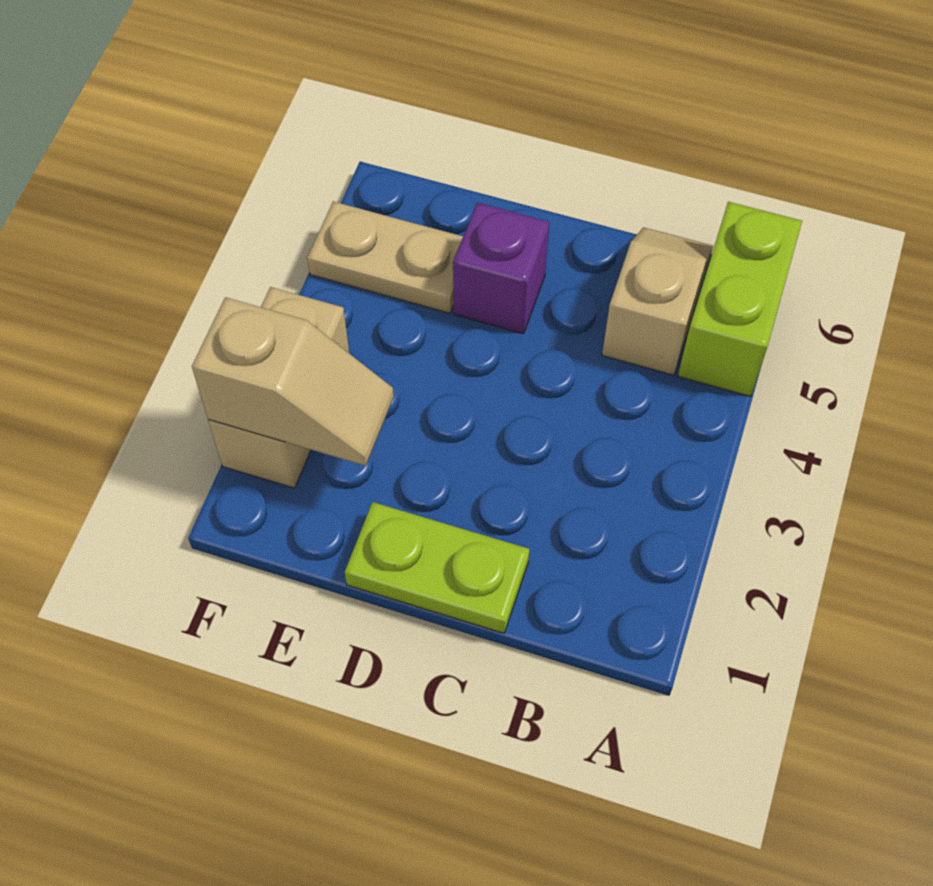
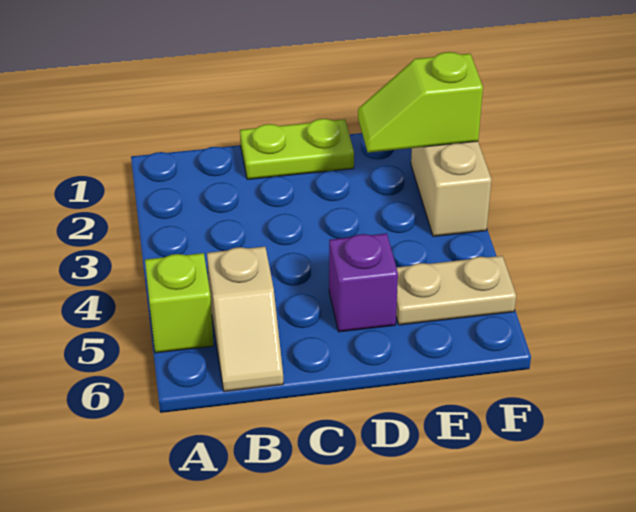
lime 1x2 brick [678,202,802,397] -> lime 1x1 brick [145,253,214,353]
tan 1x2 slope [192,297,394,466] -> lime 1x2 slope [358,52,483,153]

